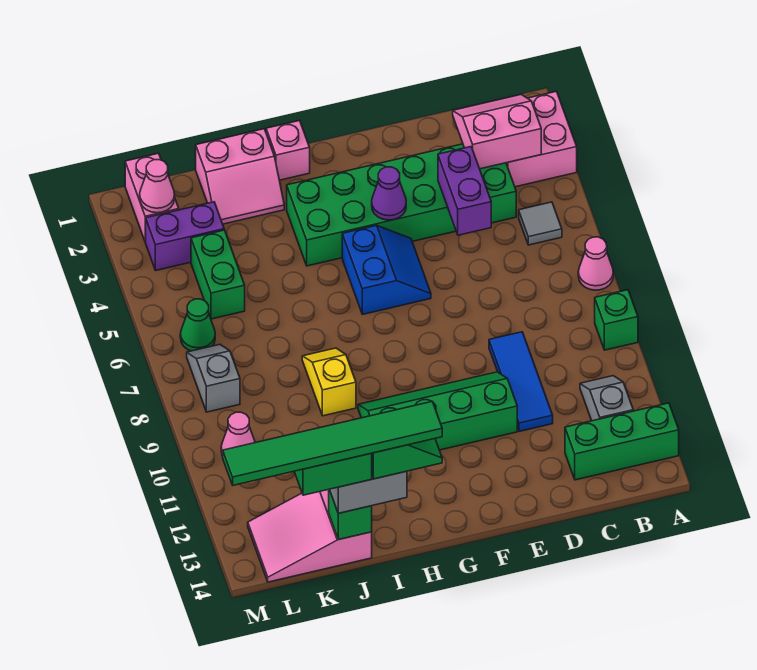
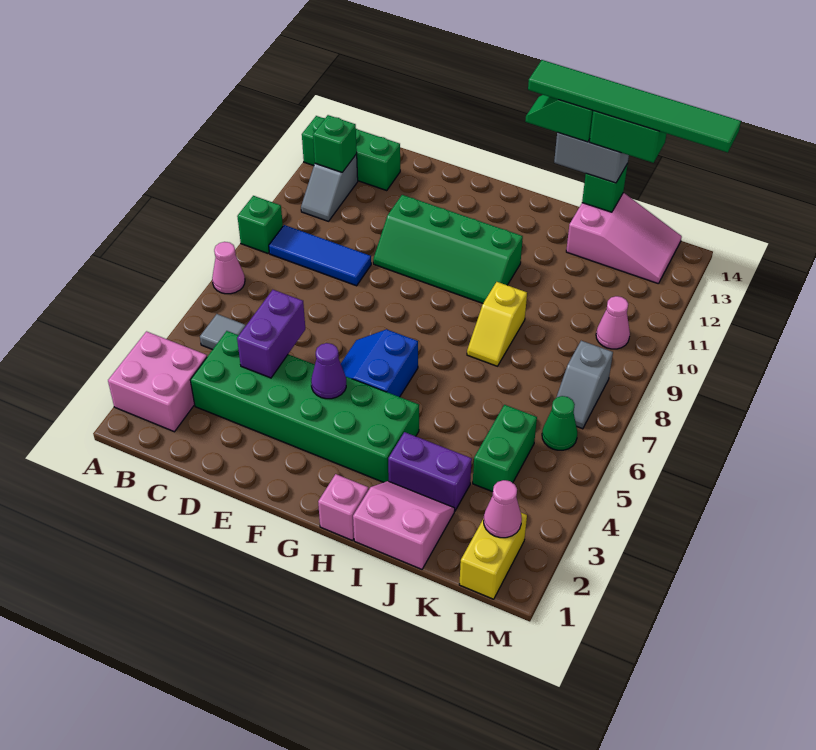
pink 2x2 slope [453,95,541,169] -> none
none -> green 1x1 brick [313,115,357,172]
blue 1x3 tile [489,332,553,432] -> blue 1x3 tile turned to [269,225,371,286]
purple 1x2 brick [146,202,224,270] -> purple 1x2 brick moved to [388,432,472,511]
pink 1x2 brick [125,153,179,242] -> yellow 1x2 brick [459,513,527,599]

